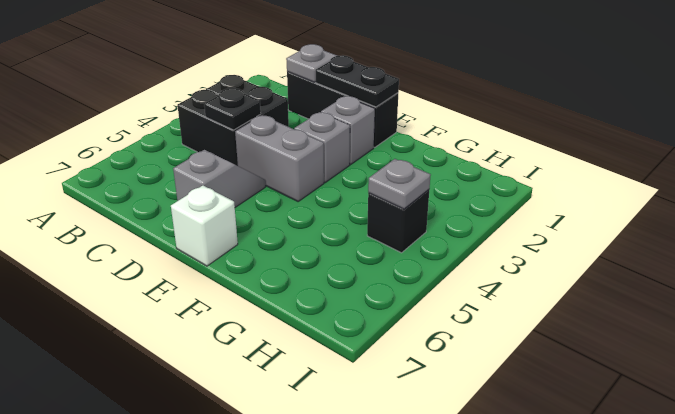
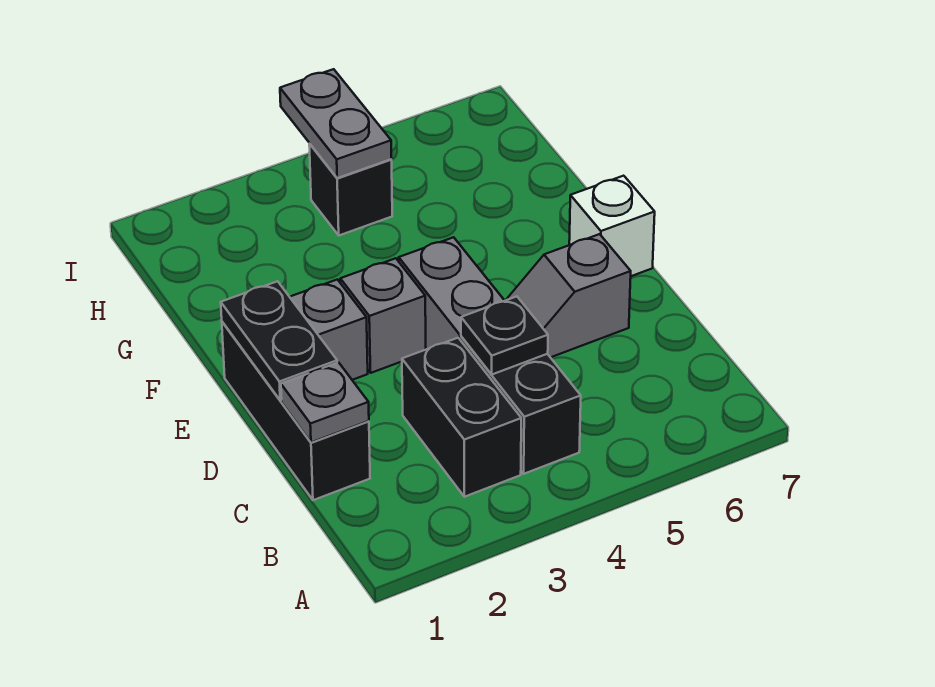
grey 1x1 plate [368,159,431,209] -> grey 1x2 plate [280,69,392,178]

